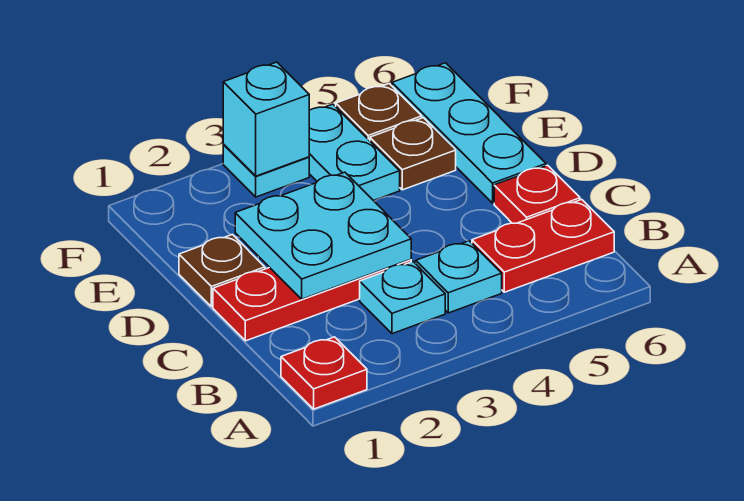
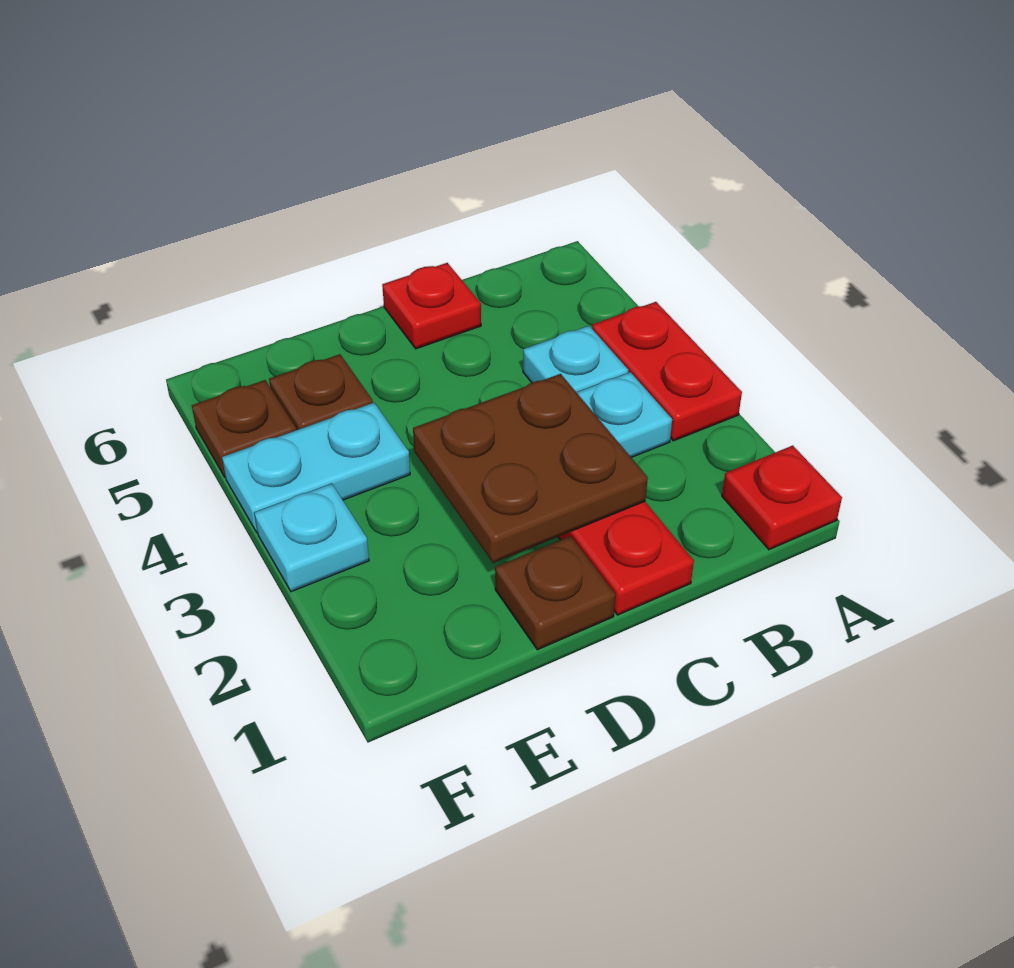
red 1x2 plate [472,199,614,292] -> red 1x2 plate moved to [592,302,742,441]
cyan 2x2 plate [235,172,411,299] -> brown 2x2 plate [413,374,648,563]
cyan 1x3 plate [392,63,546,203] -> none
cyan 1x1 brick [223,62,309,176] -> none

